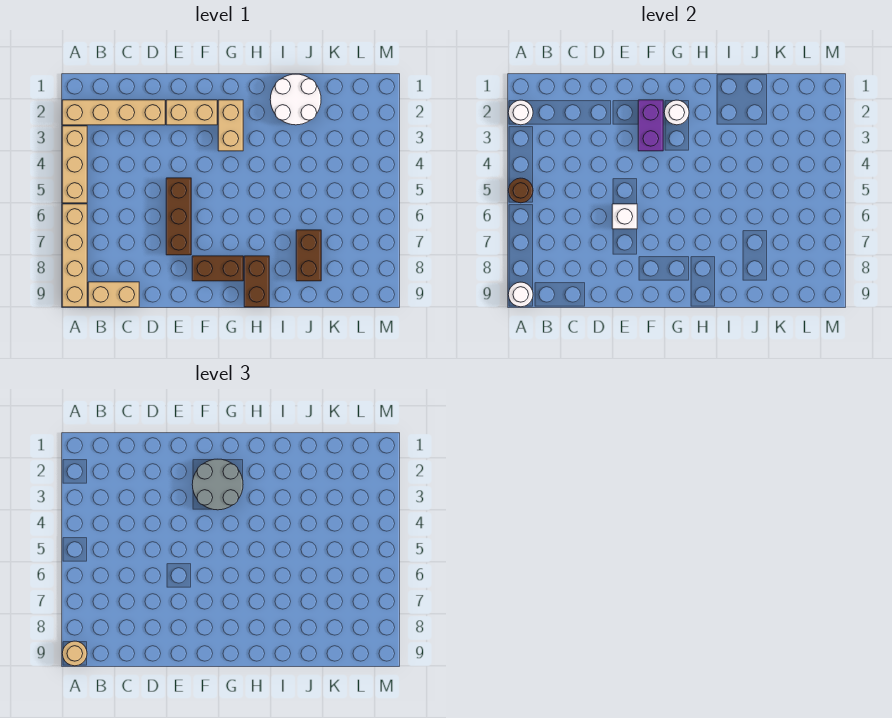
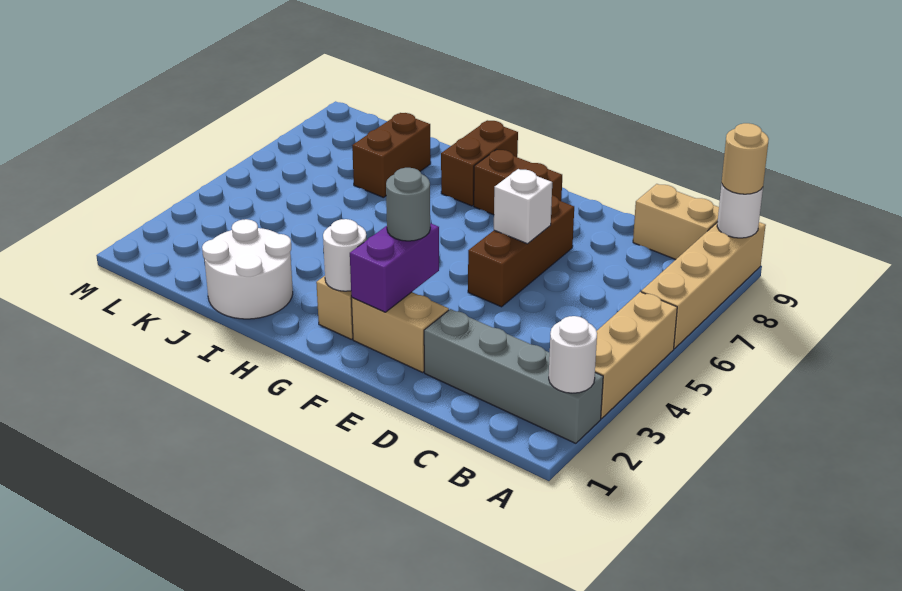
tan 1x4 brick [62,100,165,125] -> grey 1x4 brick [424,309,603,443]
brown 1x1 round brick [508,178,533,203] -> none
grey 2x2 round brick [192,459,243,510] -> grey 1x1 round brick [386,168,430,241]

